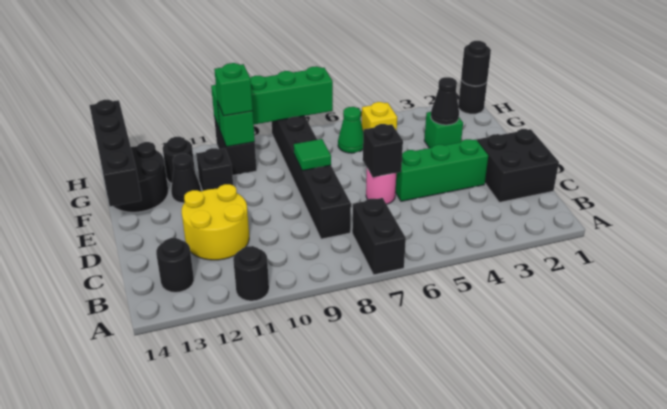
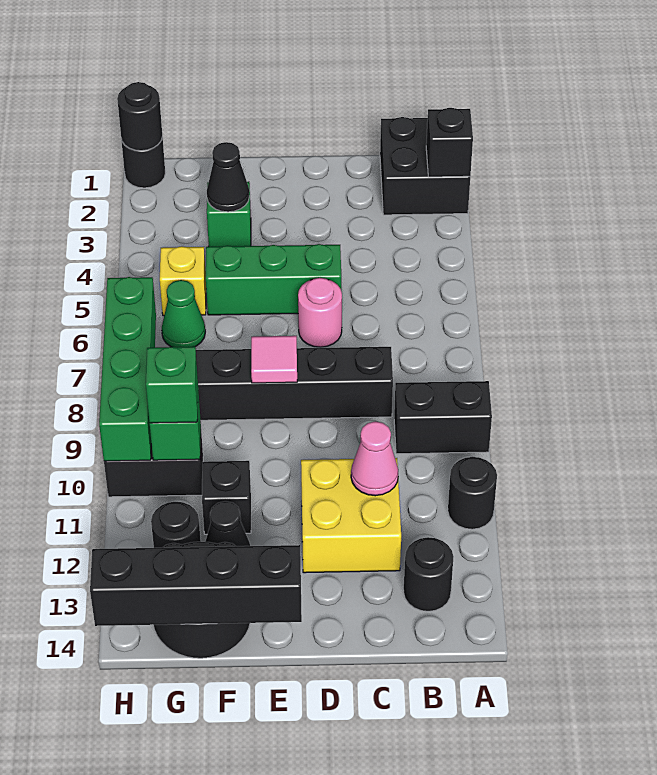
black 1x2 brick [352,198,406,275] -> black 1x2 brick moved to [394,381,492,454]
black 2x2 brick [477,129,559,202] -> black 2x2 brick moved to [380,117,470,215]
yellow 2x2 round brick [182,184,249,260] -> yellow 2x2 brick [301,458,401,573]
none -> pink 1x1 cone [351,421,398,496]
green 1x3 brick [395,139,488,201] -> green 1x3 brick turned to [206,244,341,315]
black 1x1 brick [363,124,403,177] -> black 1x1 brick moved to [426,108,473,177]
green 1x1 tile [294,139,331,171] -> pink 1x1 tile [251,336,297,383]

